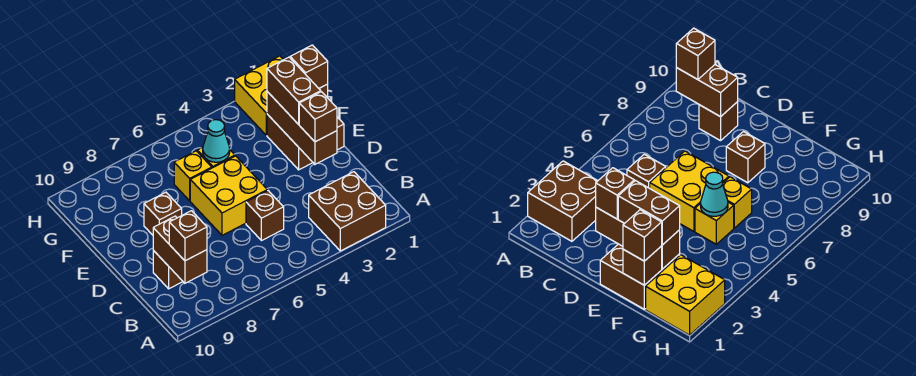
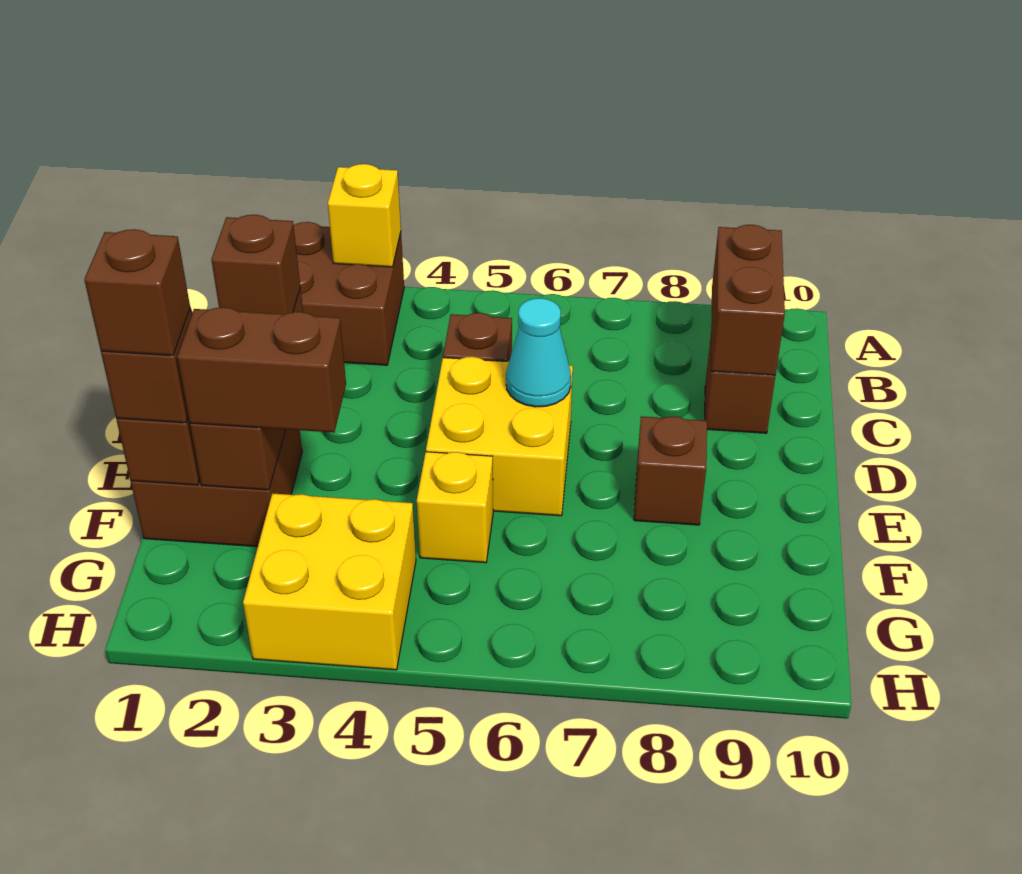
brown 1x1 brick [169,211,207,261] -> brown 1x1 brick moved to [84,229,190,356]
brown 1x2 brick [267,57,321,124] -> brown 1x2 brick turned to [177,307,346,433]
cyan 1x1 cone [203,120,230,162] -> cyan 1x1 cone moved to [506,298,571,407]
yellow 1x1 brick [174,151,212,201] -> yellow 1x1 brick moved to [328,164,401,267]
yellow 2x2 brick [235,56,283,135] -> yellow 2x2 brick moved to [243,493,416,670]

